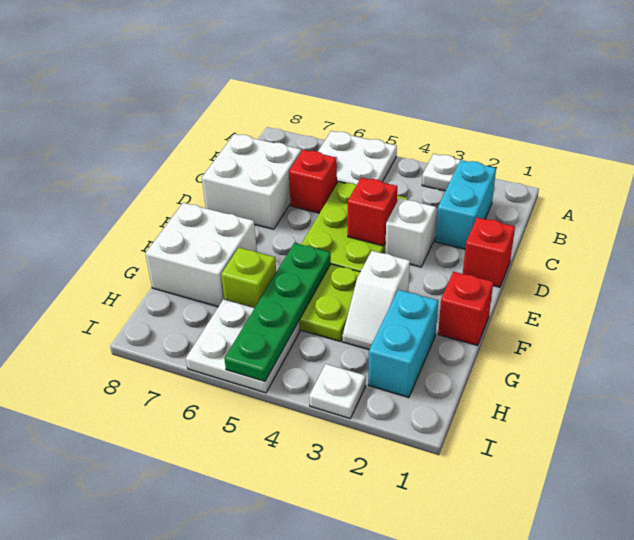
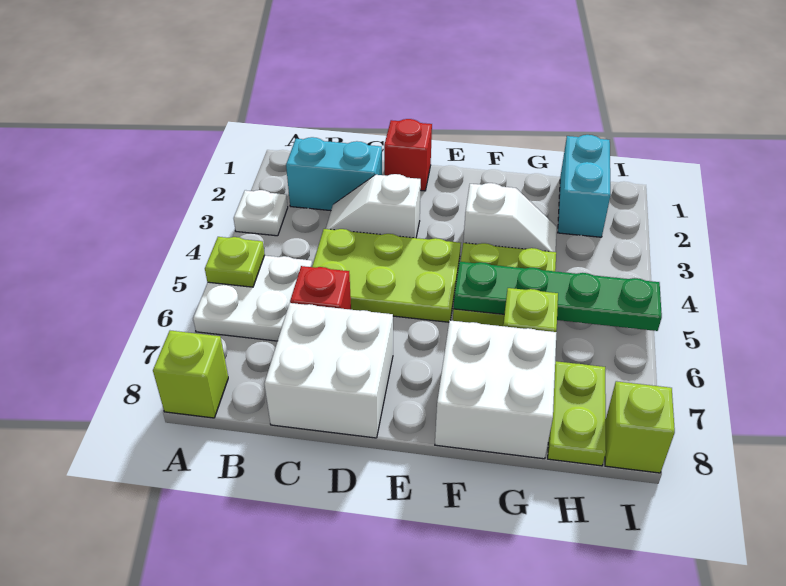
none -> lime 1x1 plate [205,237,265,287]
none -> lime 1x1 brick [153,331,228,418]
red 1x1 brick [348,178,397,246] -> none
red 1x1 brick [438,272,493,345] -> none
cyan 1x2 brick [368,290,438,397] -> cyan 1x2 brick turned to [558,135,611,237]
white 2x2 plate [186,299,300,393] -> none
none -> lime 1x2 plate [548,361,606,466]
white 1x1 plate [309,364,366,418] -> none
none -> lime 1x1 brick [605,381,675,473]

